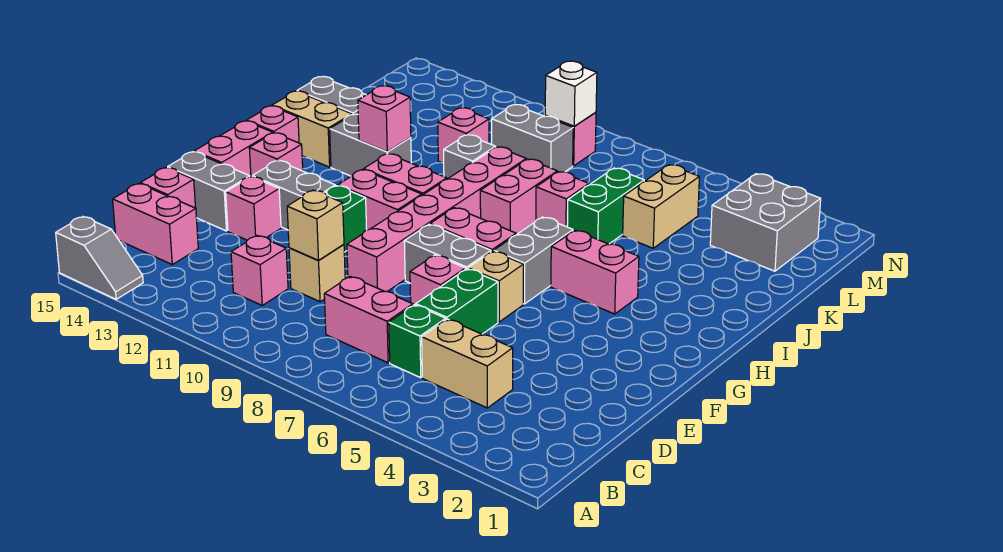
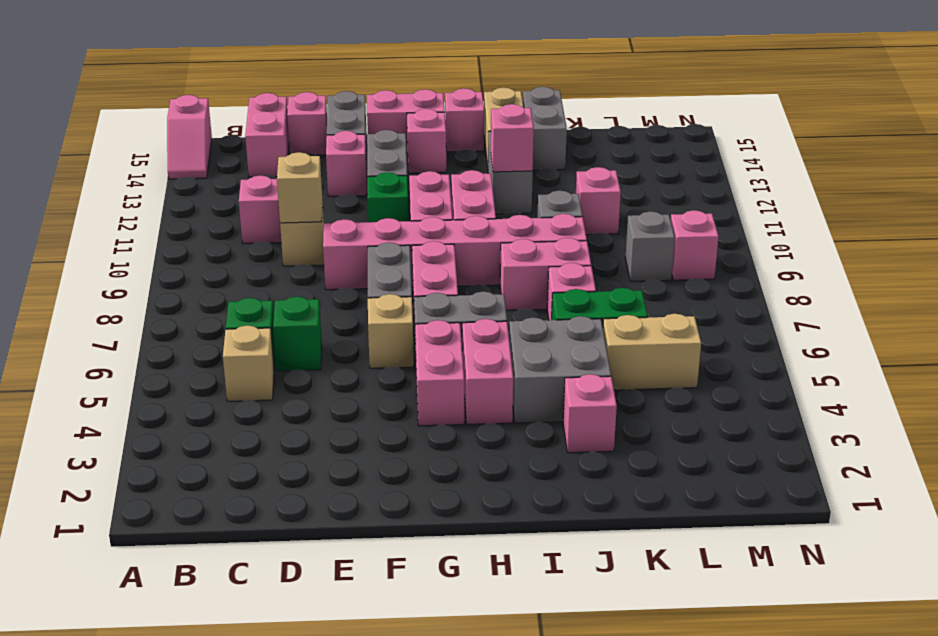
grey 1x2 slope [56,217,143,299] -> pink 1x2 slope [167,95,212,179]
tan 1x2 brick [422,319,513,408] -> tan 1x1 brick [223,325,274,401]
pink 1x2 brick [324,276,413,363] -> pink 1x2 brick moved to [415,320,464,426]
green 1x2 brick [416,269,498,334] -> green 1x1 brick [273,297,322,371]
pink 1x1 brick [410,255,465,305] -> pink 1x1 brick moved to [563,374,617,453]
grey 2x2 brick [710,174,821,271] -> grey 2x2 brick moved to [509,316,611,423]
grey 1x2 brick [492,105,573,172] -> grey 1x1 brick [625,211,675,281]
white 1x1 brick [545,61,597,126] -> none

